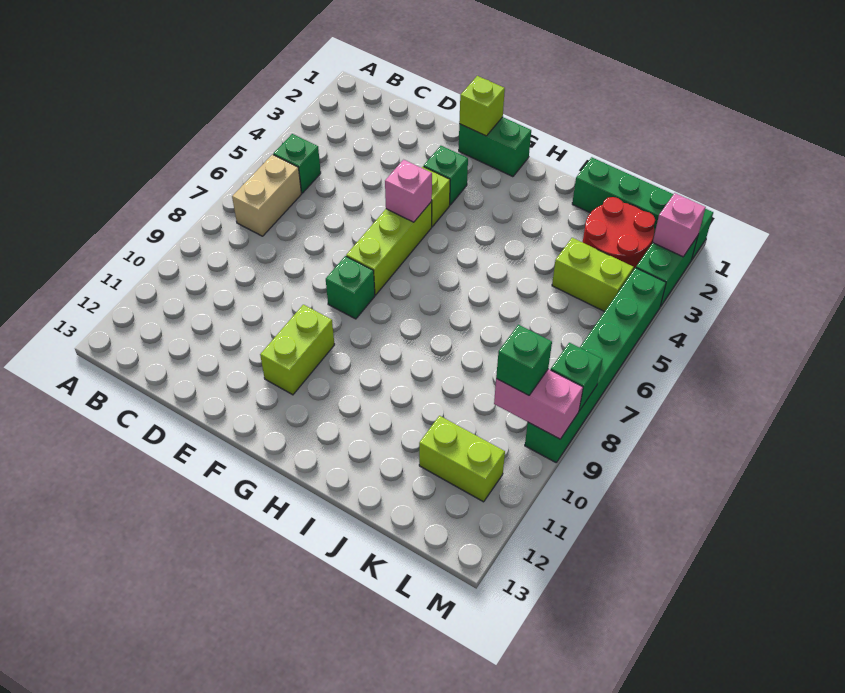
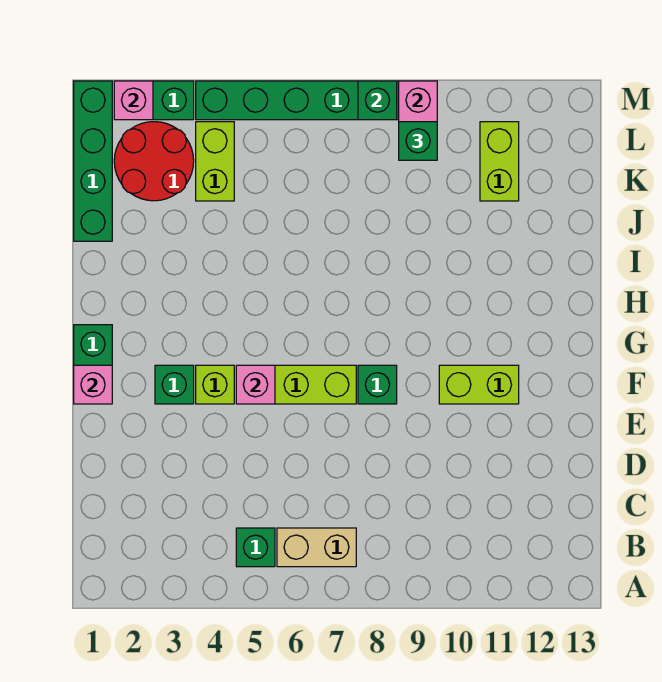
lime 1x1 brick [459,76,505,136] -> pink 1x1 brick [74,365,112,404]

